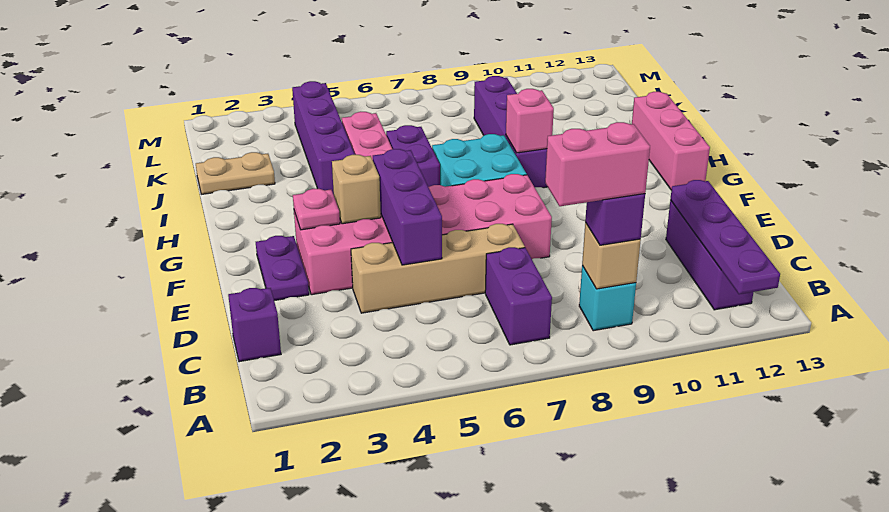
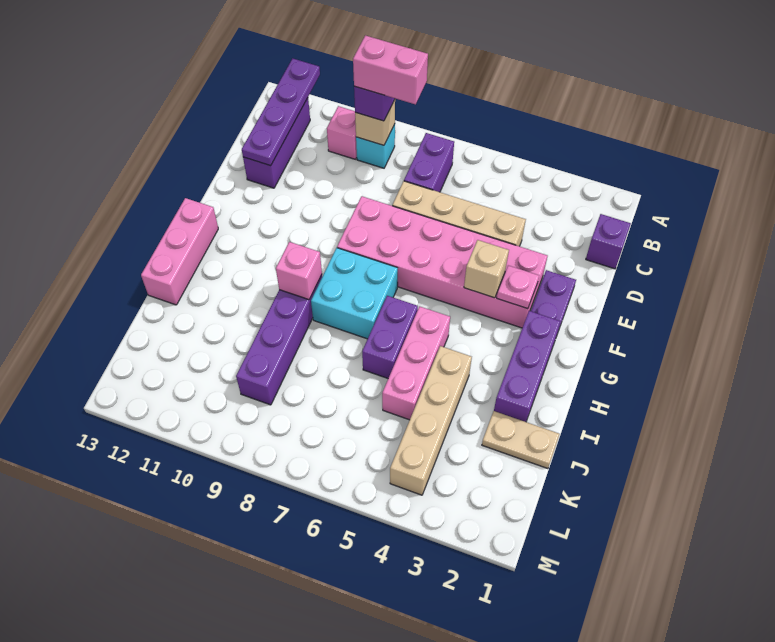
none -> pink 1x1 brick [327,106,357,159]
purple 1x3 brick [373,149,442,265] -> purple 1x3 brick moved to [494,311,560,422]
purple 1x4 brick [292,81,355,195] -> tan 1x4 brick [390,346,472,495]

